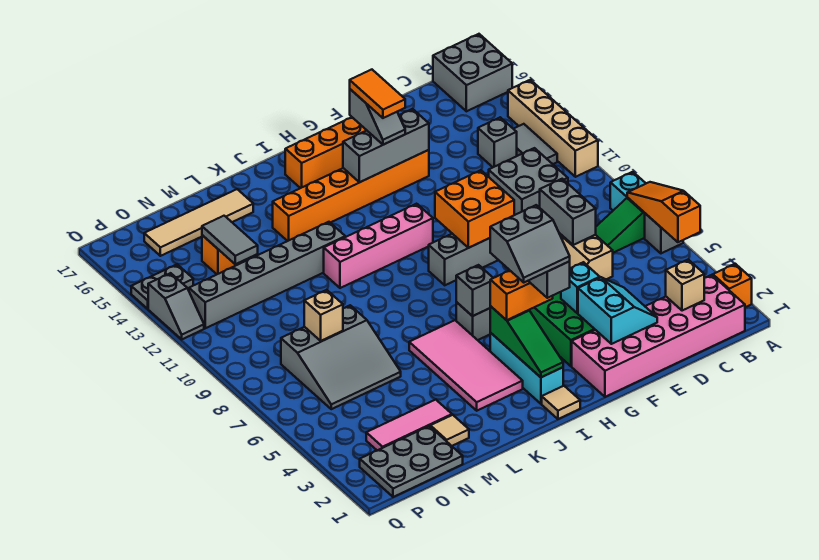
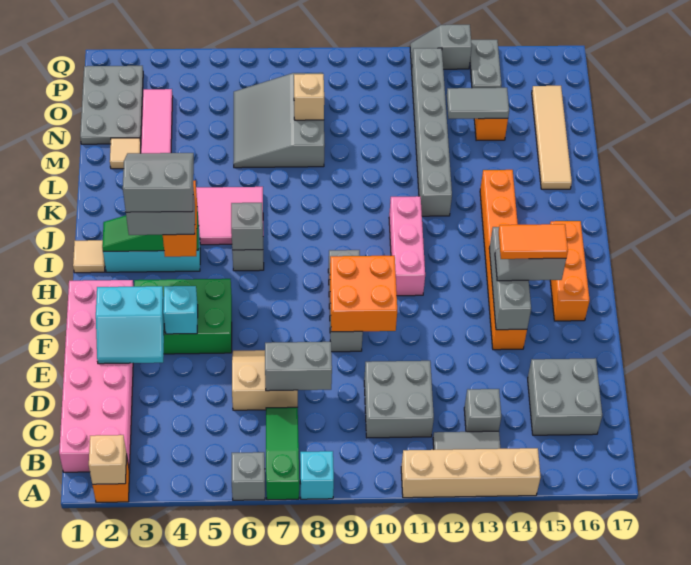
orange 1x3 slope [627,182,700,242] -> none
grey 2x2 brick [433,34,512,111] -> grey 2x2 brick moved to [528,358,602,435]
tan 1x1 brick [666,260,704,311] -> tan 1x1 brick moved to [89,435,127,484]
grey 2x2 slope [490,205,570,282] -> grey 2x2 slope turned to [123,153,194,212]
pink 1x4 brick [324,204,433,288] -> pink 1x3 brick [389,196,425,296]

